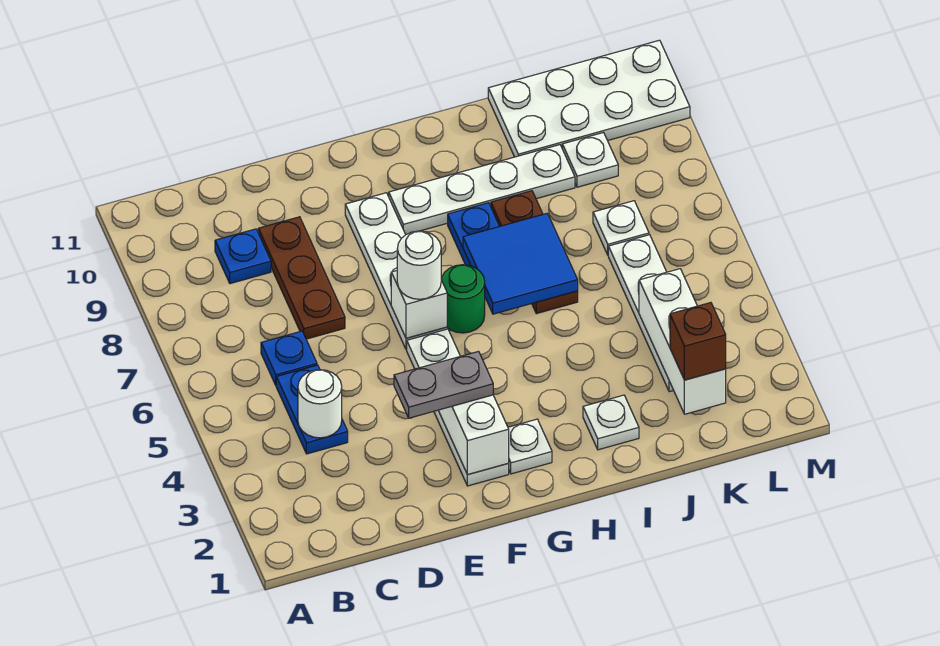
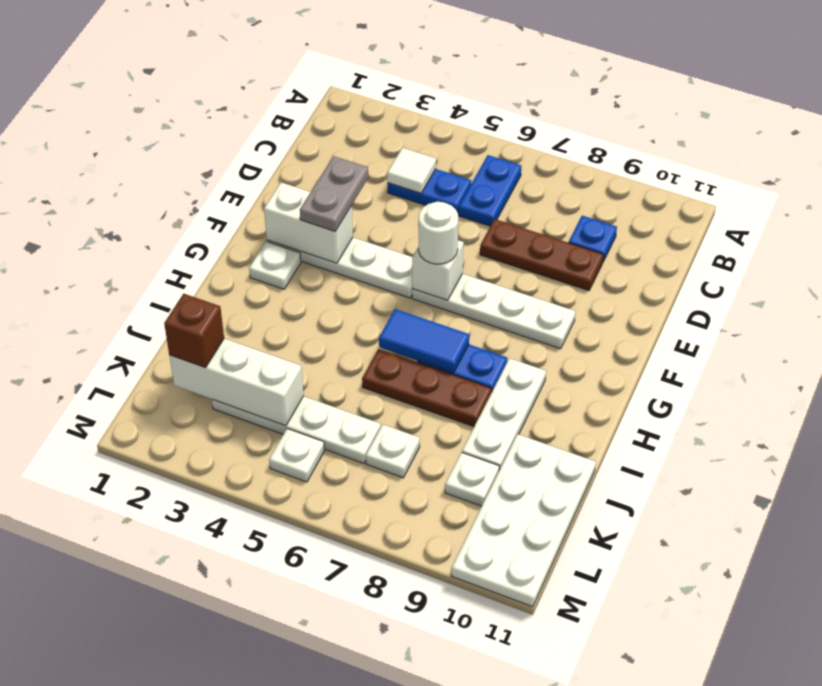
white 1x1 round brick [298,370,342,438] -> white 1x1 tile [387,148,436,193]
blue 1x1 plate [261,331,317,385] -> blue 1x2 plate [459,155,521,226]
green 1x1 round brick [441,265,485,333] -> none
white 1x4 plate [389,145,575,234] -> white 1x3 plate [462,358,546,470]
blue 2x2 tile [463,213,578,314] -> blue 1x2 tile [379,309,469,373]
white 1x1 plate [583,395,639,450] -> white 1x1 plate moved to [269,429,324,482]

